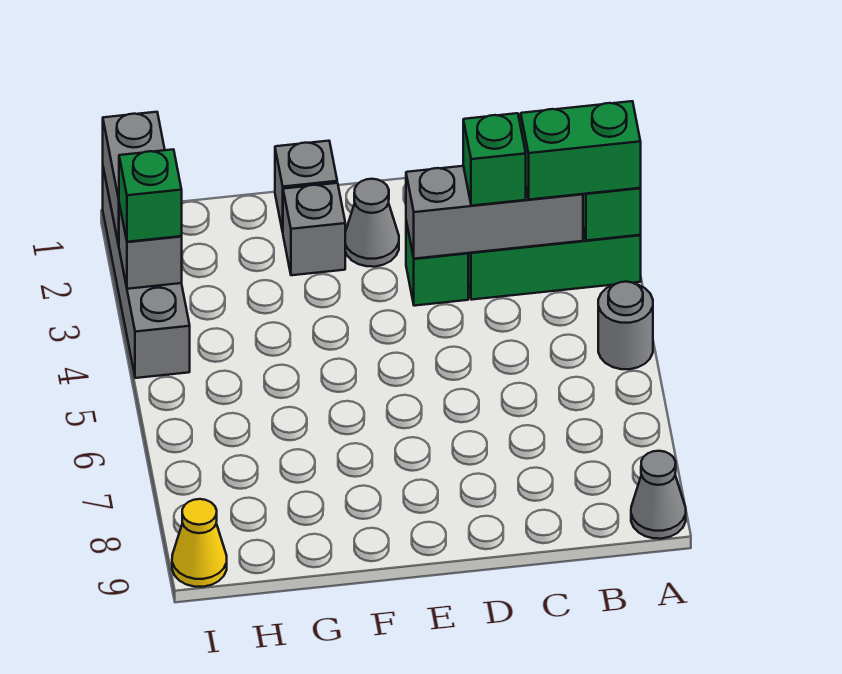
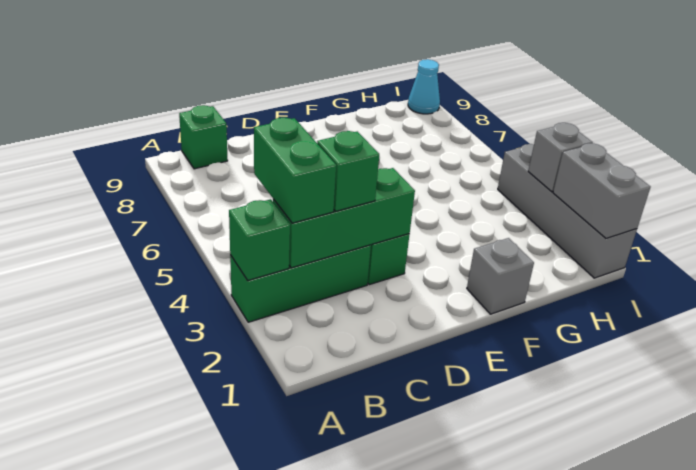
green 1x2 brick [521,101,641,200] -> green 1x2 brick turned to [254,118,336,223]
grey 1x1 round brick [598,282,653,369] -> none
grey 1x1 cone [631,451,686,539] -> none
grey 1x3 brick [406,166,583,259] -> green 1x3 brick [273,168,415,268]
grey 1x1 cone [345,179,399,267] -> none
grey 1x1 brick [283,183,345,275] -> none
green 1x1 brick [119,149,182,242] -> green 1x1 brick moved to [179,105,228,169]
yellow 1x1 cone [172,499,227,587] -> cyan 1x1 cone [408,59,440,114]

